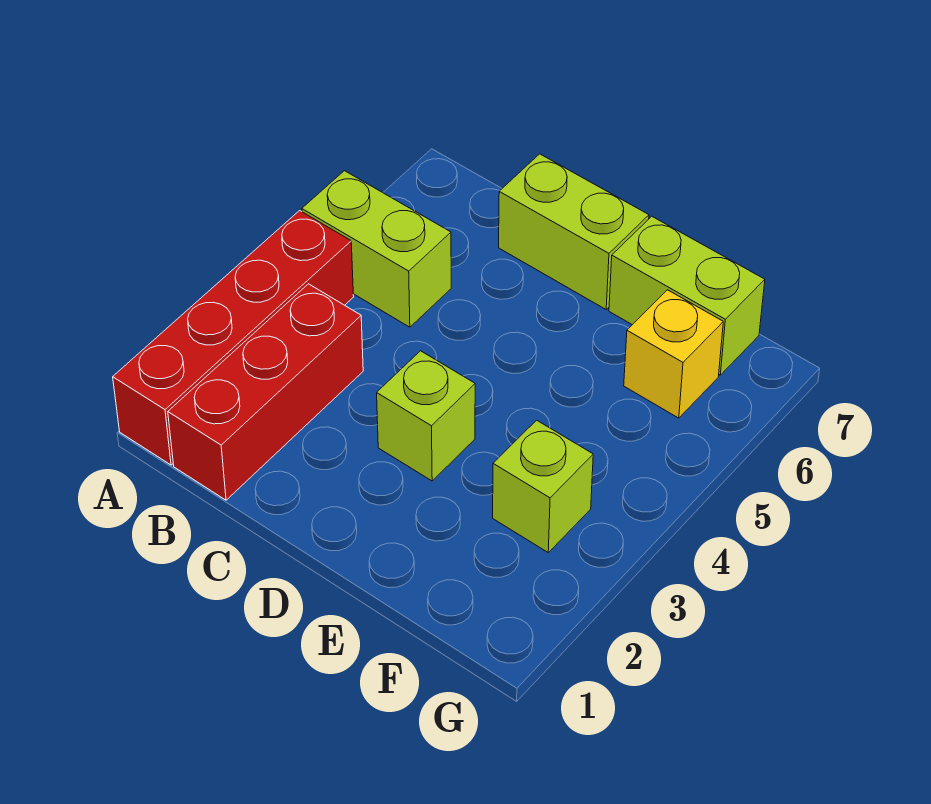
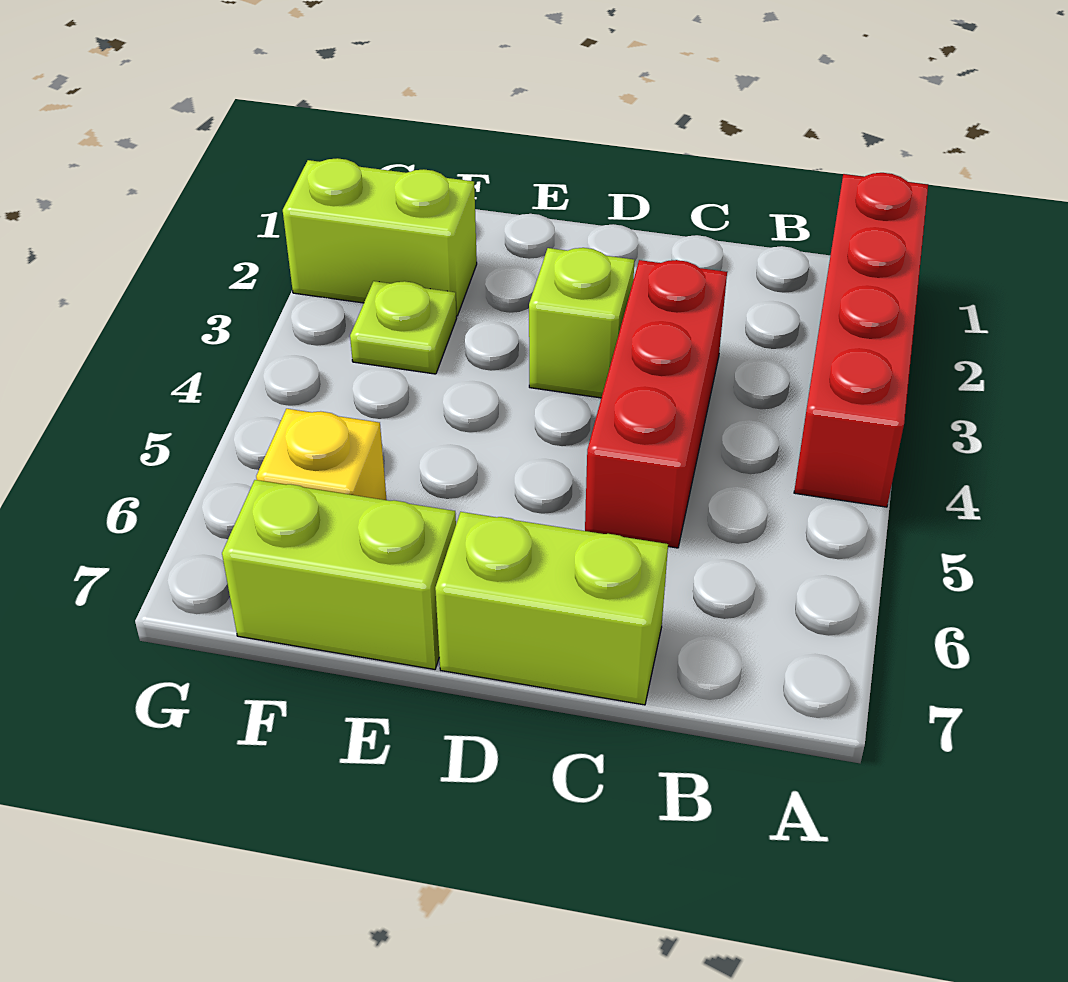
lime 1x2 brick [302,171,451,327] -> lime 1x2 brick moved to [283,158,477,316]
red 1x3 brick [168,284,363,500] -> red 1x3 brick moved to [585,260,727,548]
lime 1x1 brick [493,420,593,552] -> lime 1x1 plate [350,281,457,374]

